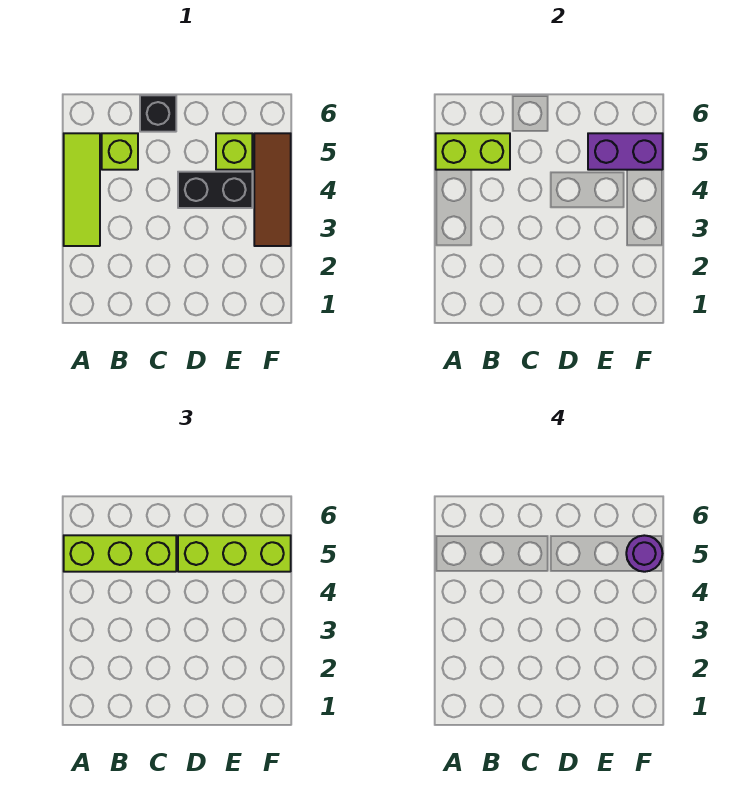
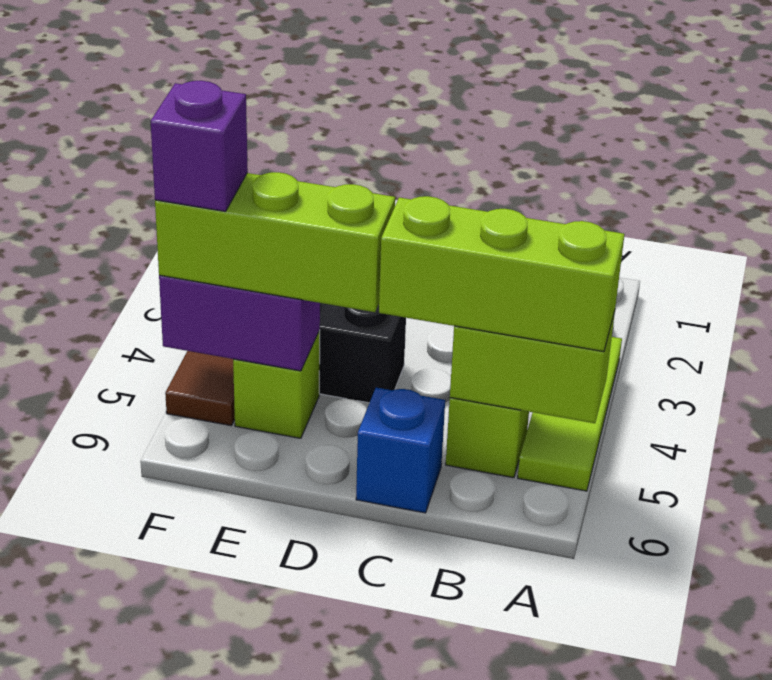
black 1x1 brick [140,95,176,132] -> blue 1x1 brick [356,388,445,513]
purple 1x1 round brick [626,535,663,572] -> purple 1x1 brick [151,81,248,212]

